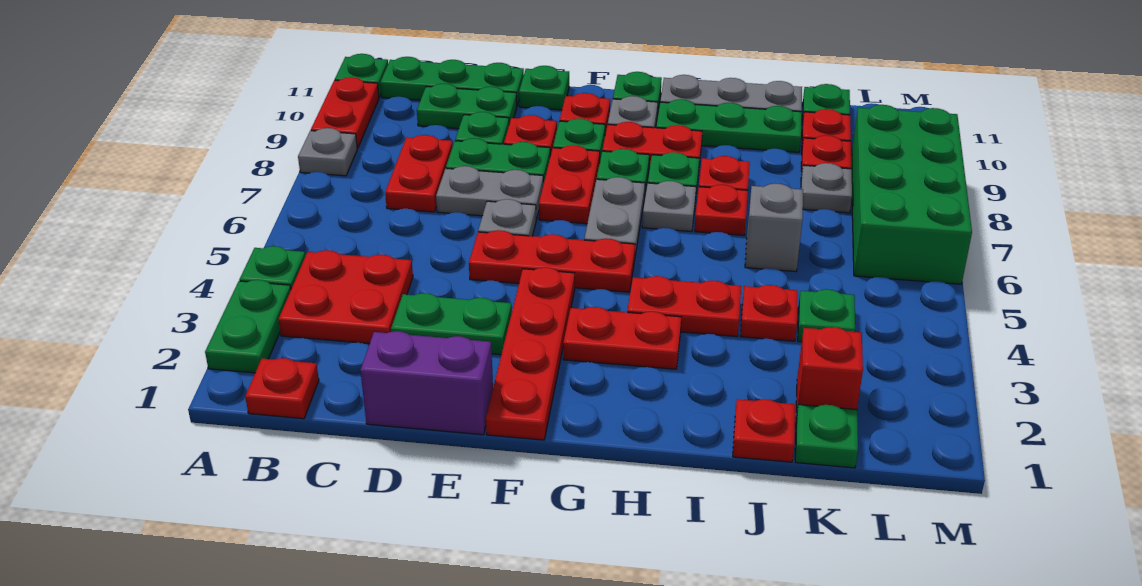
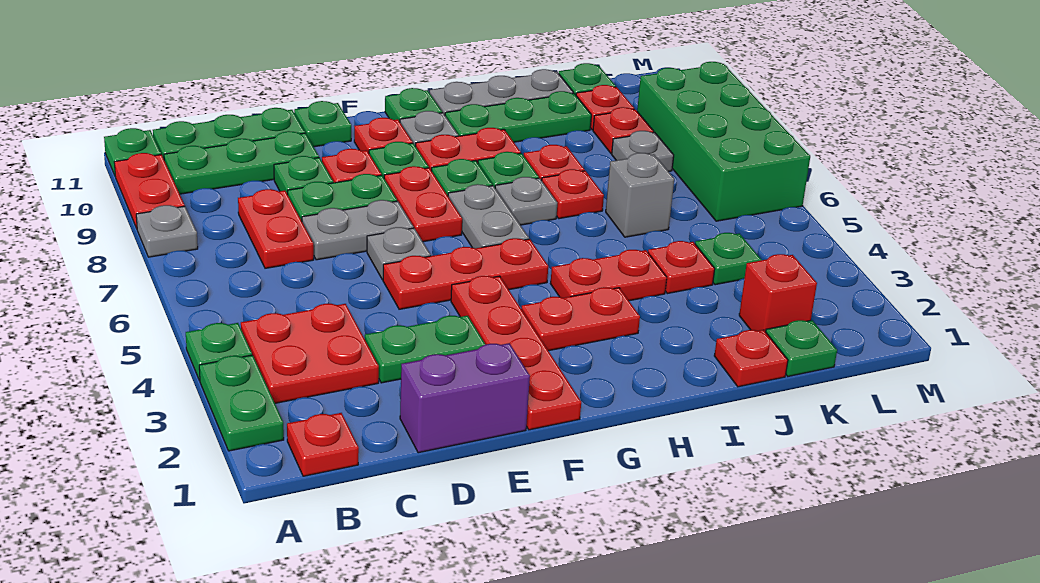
green 1x2 plate [417,84,517,129] -> green 1x3 plate [164,131,319,194]

